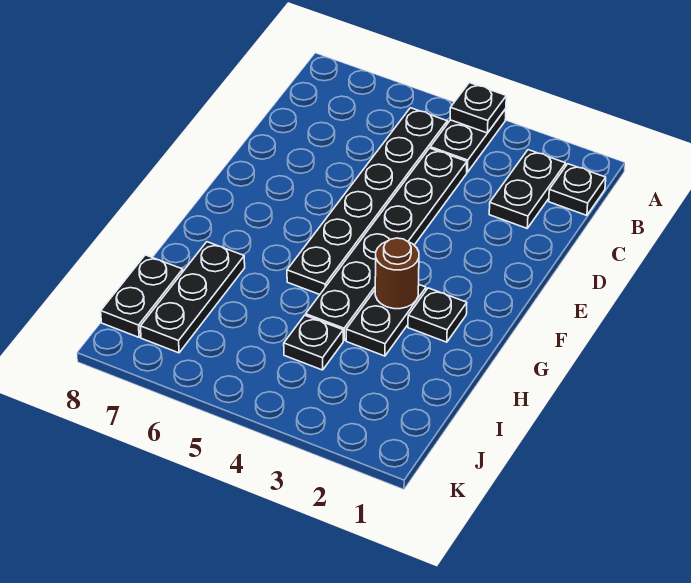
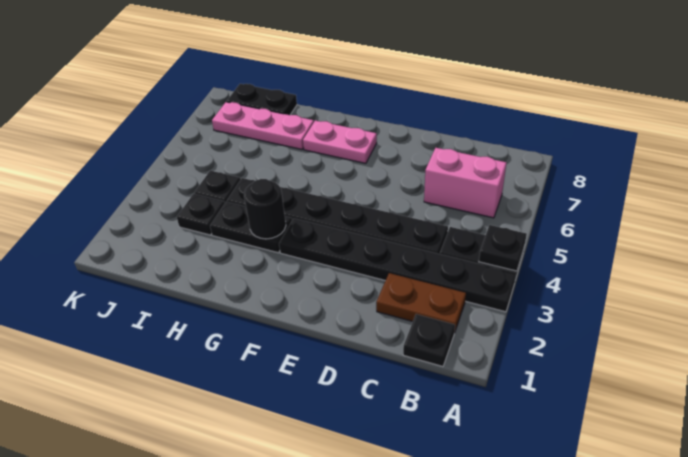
black 1x2 plate [489,150,566,228] -> brown 1x2 plate [376,273,466,333]
black 1x6 plate [287,108,447,294] -> black 1x6 plate moved to [279,218,516,312]
none -> pink 1x2 brick [424,148,506,218]
none -> pink 1x2 plate [303,120,377,163]
black 1x1 plate [408,288,467,342] -> black 1x1 plate moved to [177,194,225,235]
brown 1x1 round brick [375,238,419,309] -> black 1x1 round brick [244,179,286,239]
black 1x3 plate [140,242,245,353] -> pink 1x3 plate [212,102,314,149]

